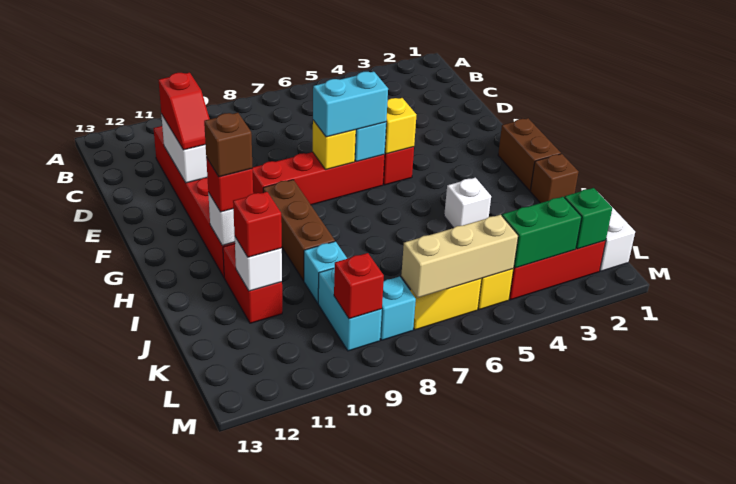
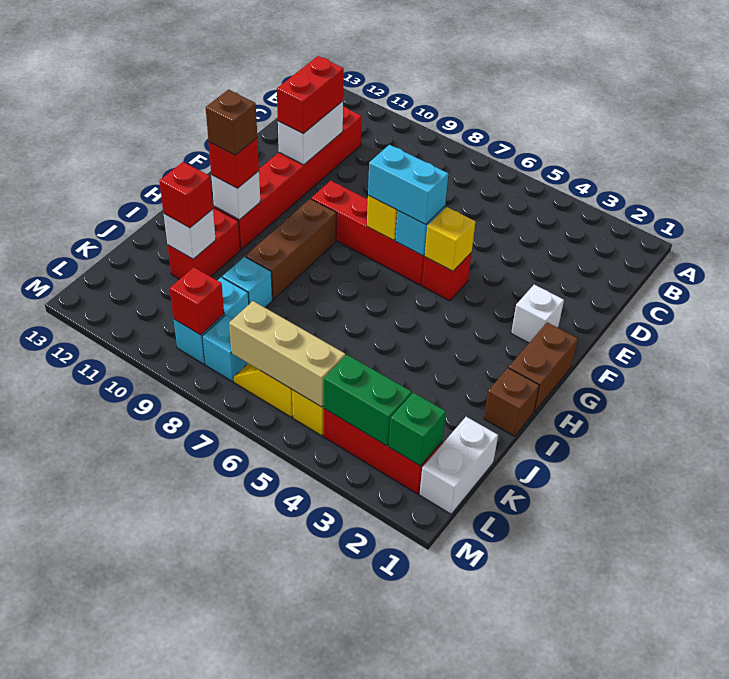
red 1x2 slope [159,73,209,150] -> red 1x2 brick [277,56,344,134]
white 1x1 brick [444,178,491,228] -> white 1x1 brick moved to [511,285,564,343]

